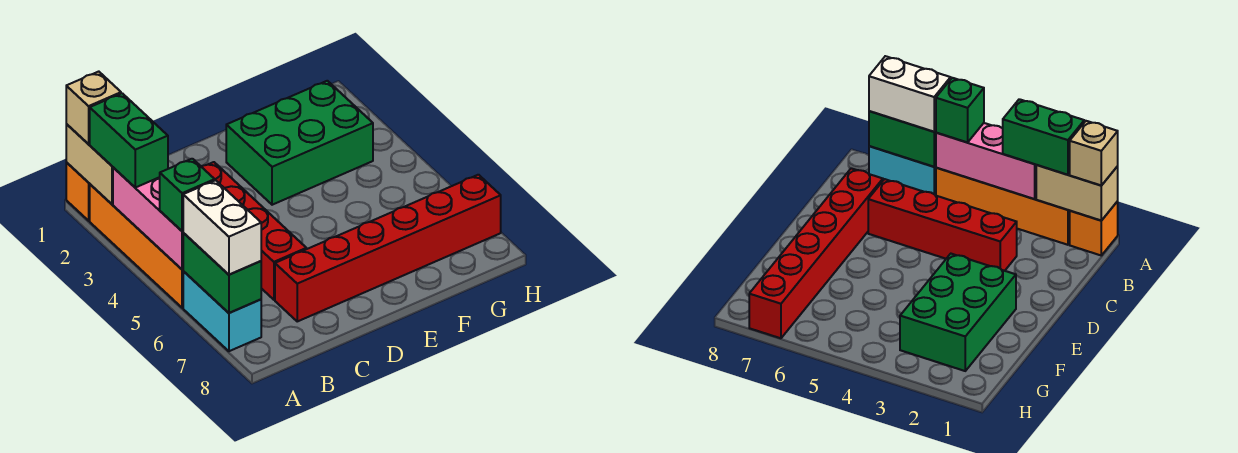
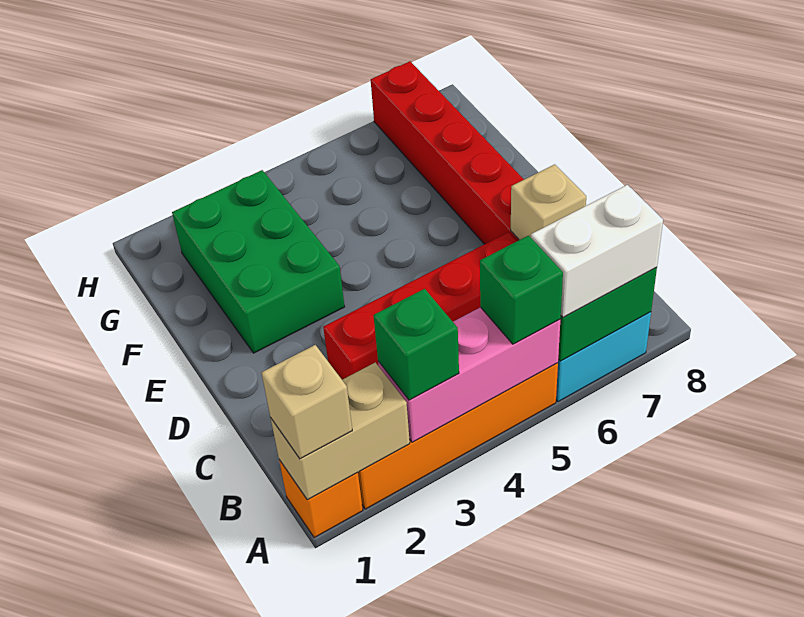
green 1x2 brick [90,93,168,188] -> green 1x1 brick [373,289,459,400]
none -> tan 1x1 brick [511,164,586,240]

